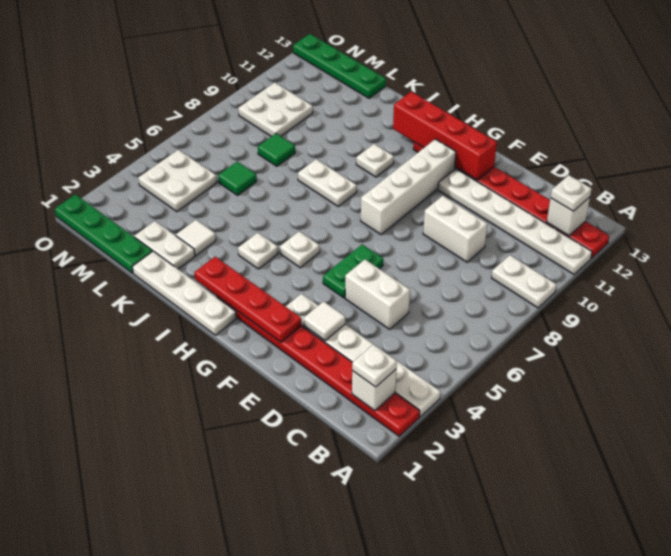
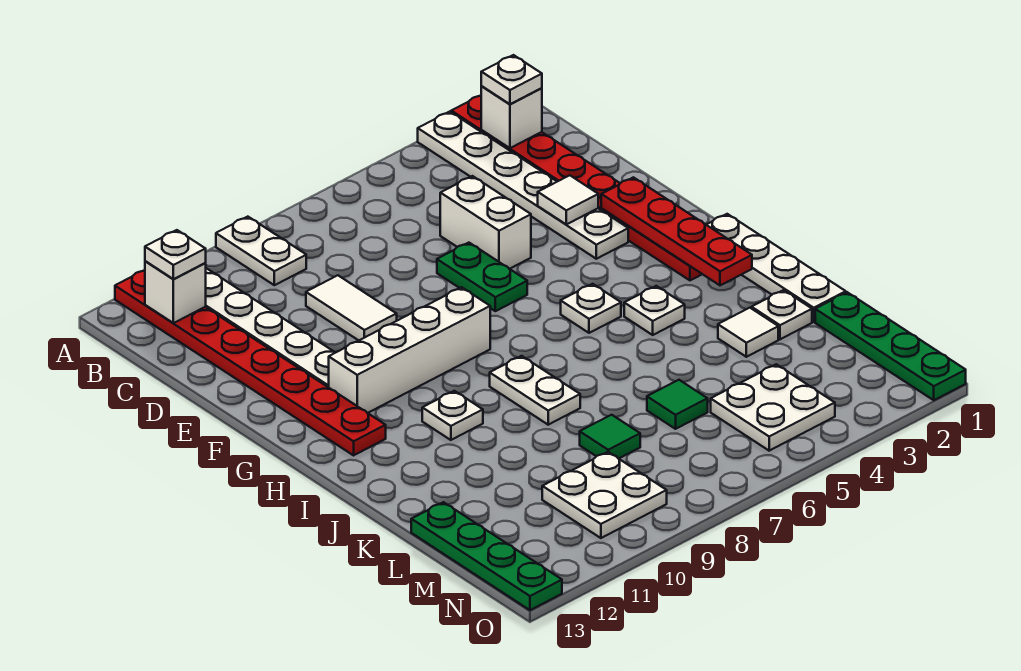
white 1x2 brick [423,196,487,262] -> white 1x2 tile [306,275,397,341]
green 1x2 plate [323,245,383,298] -> green 1x2 plate turned to [437,243,527,311]
red 1x4 brick [393,92,497,180] -> none
white 1x2 plate [134,221,195,269] -> white 1x1 plate [752,290,812,339]

